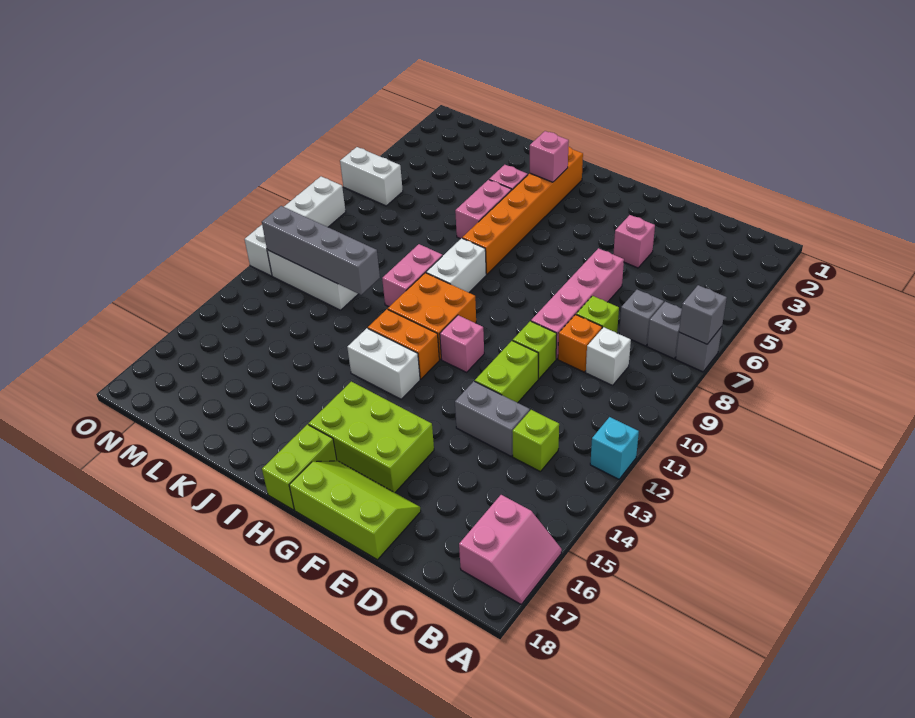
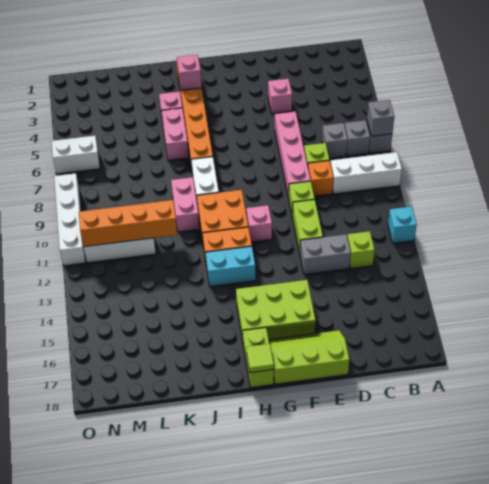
pink 2x2 slope [459,495,562,604] -> none
white 1x1 brick [586,327,631,385] -> white 1x3 brick [331,152,402,194]
white 1x2 brick [347,328,420,399] -> cyan 1x2 brick [205,246,256,287]
none -> lime 1x1 tile [246,344,274,373]
grey 1x4 brick [262,206,380,295] -> orange 1x4 brick [79,200,178,247]

